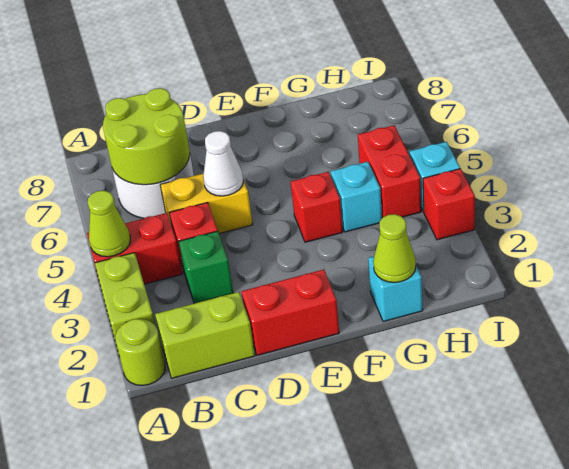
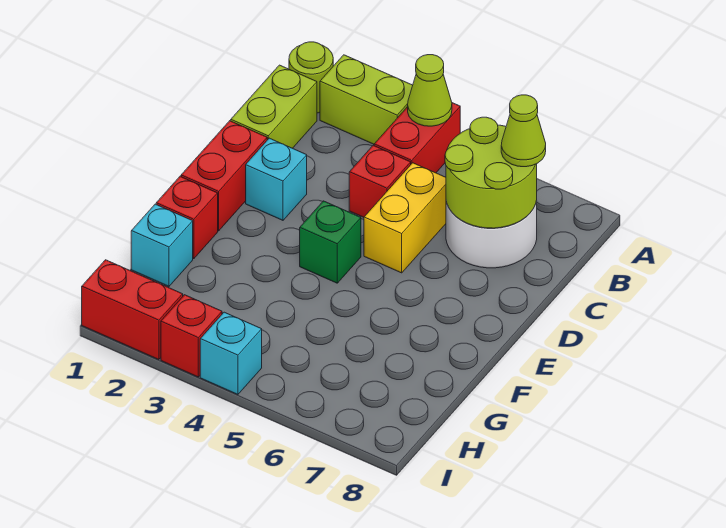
green 1x1 brick [179,231,233,303] -> green 1x1 brick moved to [300,201,361,283]
white 1x1 cone [203,131,243,196] -> none
red 1x1 brick [291,172,343,242] -> red 1x1 brick moved to [156,177,218,259]
lime 1x1 cone [373,214,416,283] -> lime 1x1 cone moved to [501,95,546,167]
cyan 1x1 brick [330,162,382,232] -> cyan 1x1 brick moved to [246,138,307,220]
red 1x2 brick [358,125,421,218] -> red 1x2 brick moved to [82,260,183,360]

